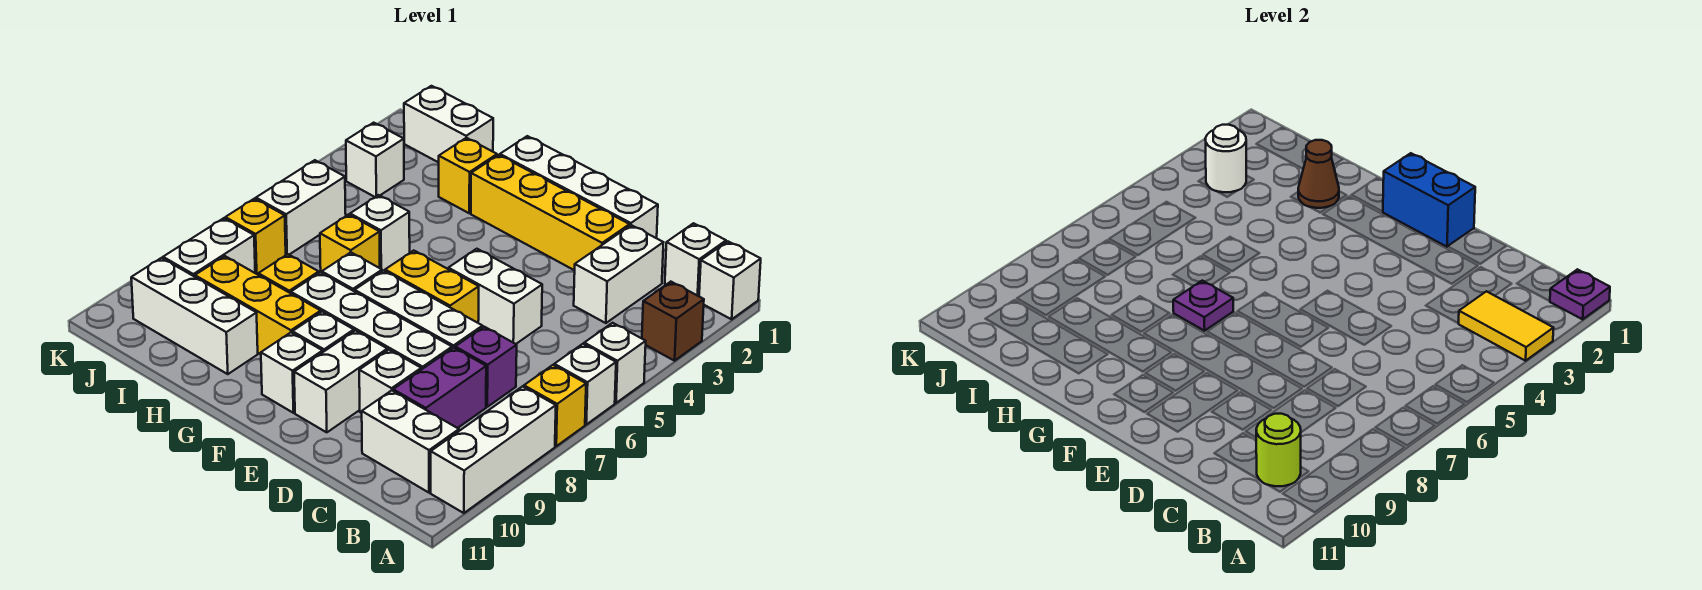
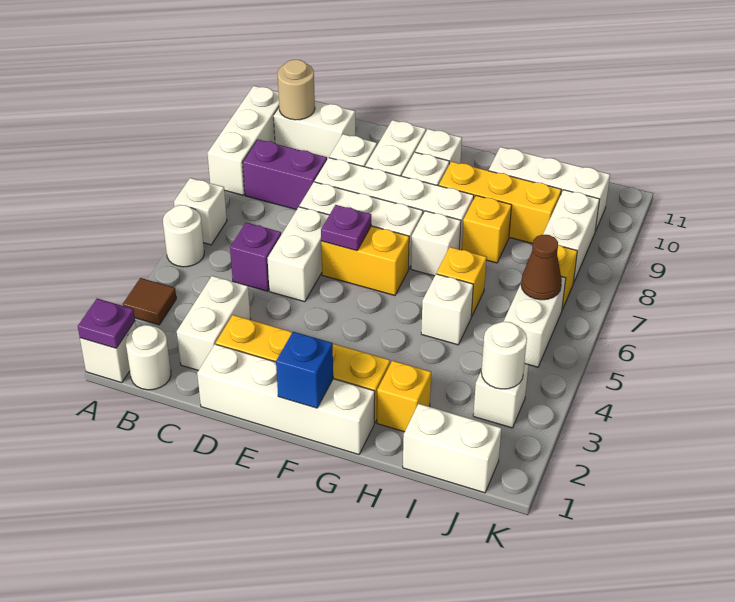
brown 1x1 brick [642,282,704,361] -> brown 1x1 tile [123,278,176,325]
yellow 1x2 tile [1458,291,1554,361] -> none
white 1x1 brick [584,323,646,403] -> white 1x1 round brick [163,205,204,267]
yellow 1x1 brick [524,365,586,446] -> none
white 1x1 brick [665,223,726,296] -> white 1x1 round brick [126,325,171,390]
lime 1x1 round brick [1256,414,1301,486] -> tan 1x1 round brick [278,60,315,120]
purple 1x1 brick [455,327,517,407] -> purple 1x1 brick moved to [230,223,281,291]
purple 1x2 brick [393,348,486,428] -> purple 1x2 brick turned to [243,140,327,210]
white 1x2 brick [448,249,542,344] -> white 1x2 brick turned to [268,207,329,302]
blue 1x2 brick [1383,153,1475,247] -> blue 1x1 brick [276,332,333,408]
purple 1x1 plate [1173,281,1233,331] -> purple 1x1 plate moved to [321,205,371,251]
brown 1x1 cone [1298,140,1339,208] -> brown 1x1 cone moved to [521,235,562,300]

